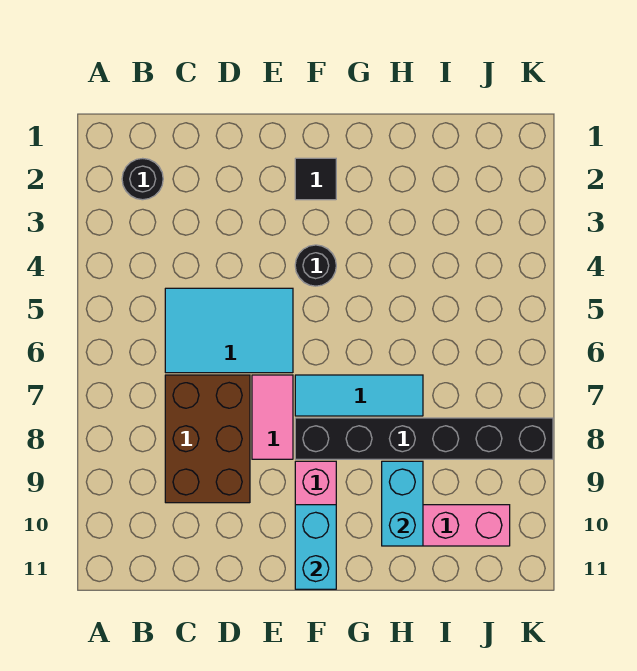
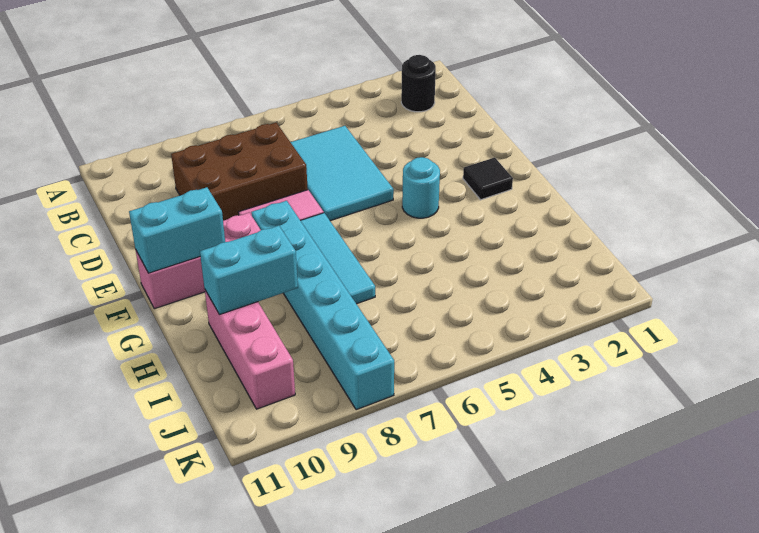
black 1x1 round brick [295,245,336,286] -> cyan 1x1 round brick [402,157,440,218]
black 1x6 brick [295,418,553,459] -> cyan 1x6 brick [251,201,394,410]

